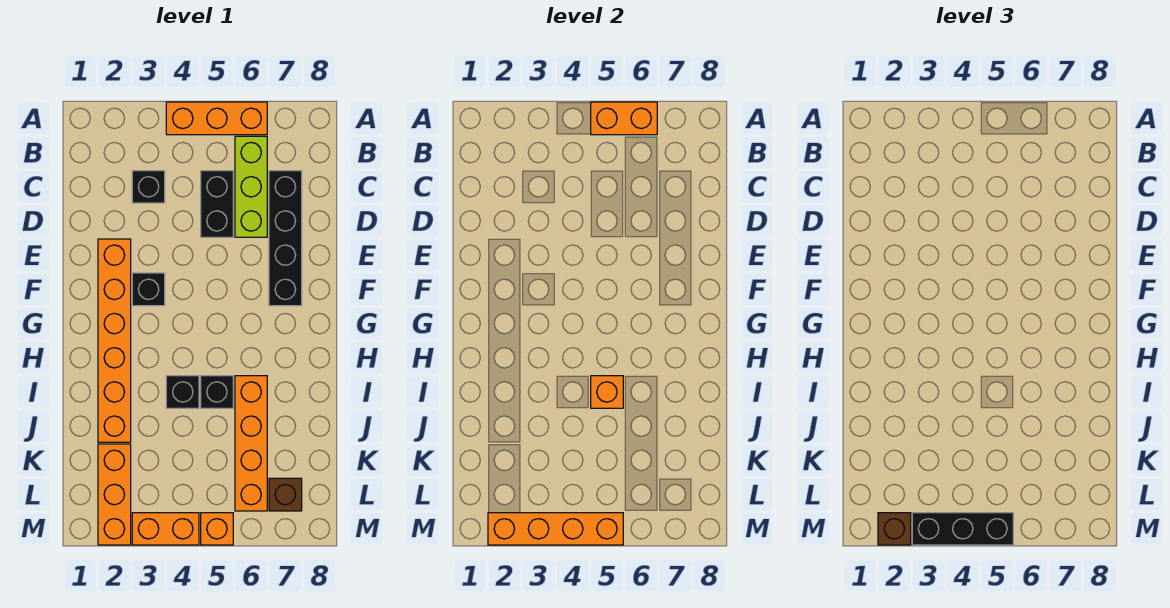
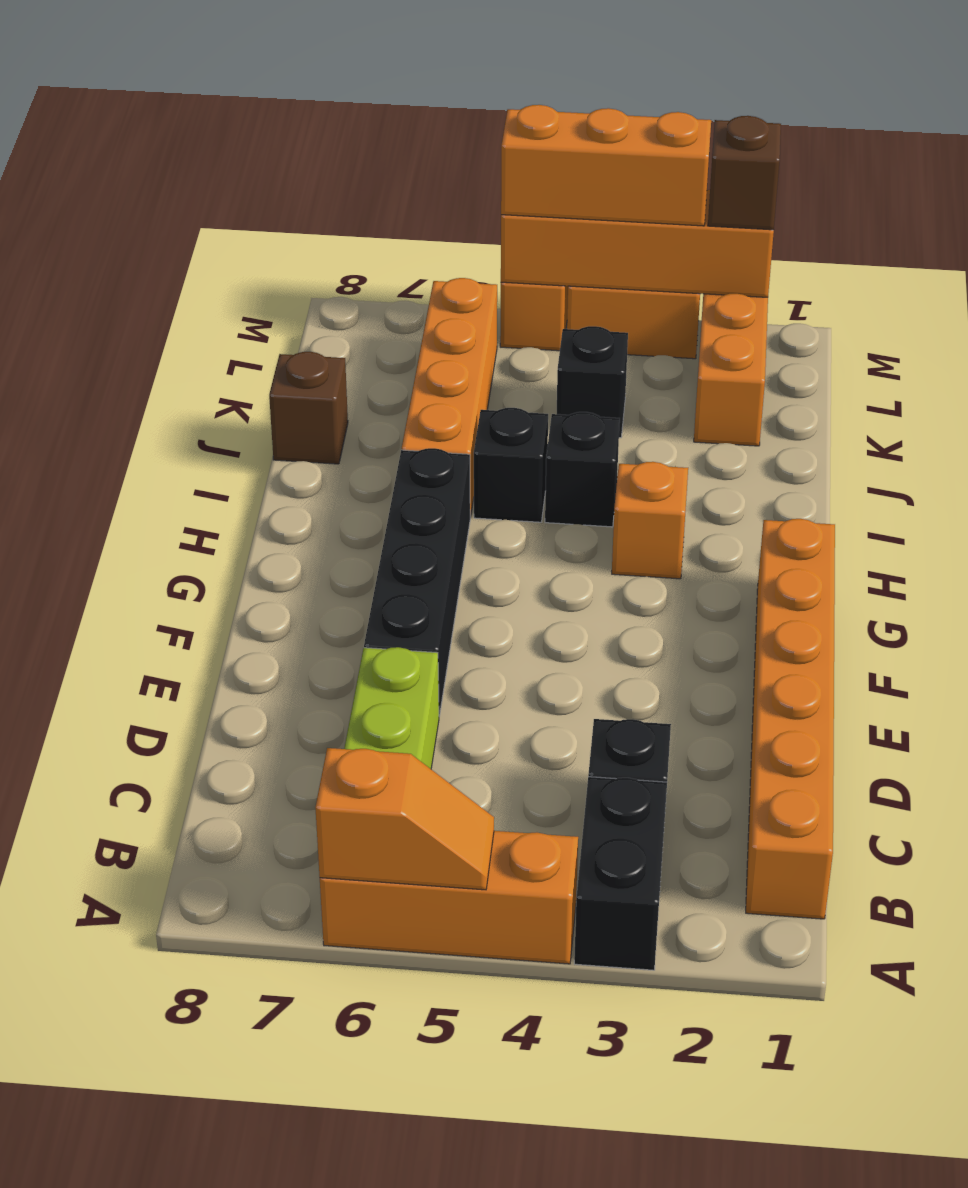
orange 1x2 brick [591,102,657,135] -> orange 1x2 slope [315,748,494,890]
black 1x2 brick [201,171,233,237] -> black 1x2 brick moved to [574,777,667,970]
black 1x4 brick [269,171,302,306] -> black 1x4 brick moved to [364,448,470,716]
orange 1x6 brick [98,239,131,442] -> orange 1x6 brick moved to [746,519,835,919]
black 1x1 brick [132,273,165,306] -> black 1x1 brick moved to [557,326,628,438]
orange 1x1 brick [591,376,623,408] -> orange 1x1 brick moved to [612,462,688,579]
brown 1x1 brick [269,478,302,511] -> brown 1x1 brick moved to [269,352,348,464]
black 1x3 brick [912,513,1013,545] -> orange 1x3 brick [501,105,711,226]

